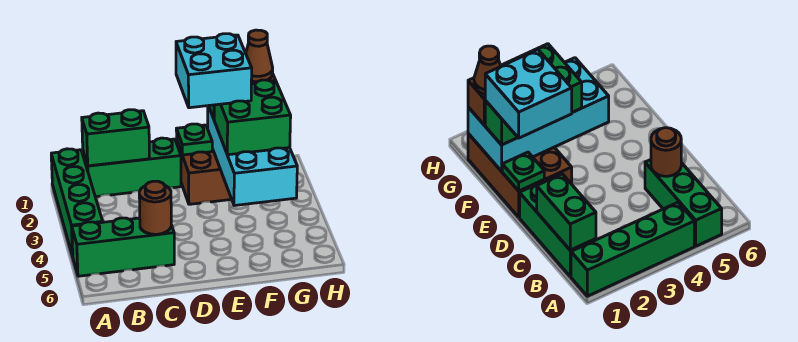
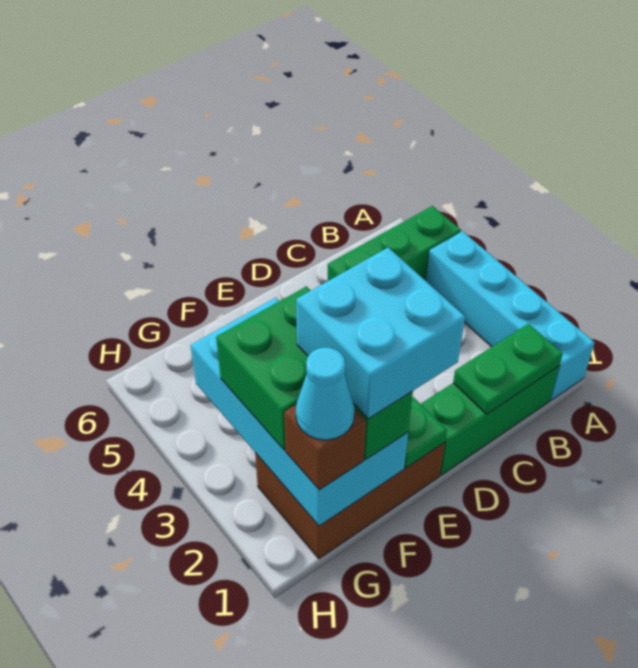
green 1x4 brick [51,149,103,256] -> cyan 1x4 brick [426,231,594,400]
green 1x2 brick [82,110,149,166] -> green 1x2 plate [453,324,563,414]
brown 1x1 round brick [139,181,171,234] -> none
brown 1x1 cone [246,30,273,82] -> cyan 1x1 cone [296,348,355,440]

